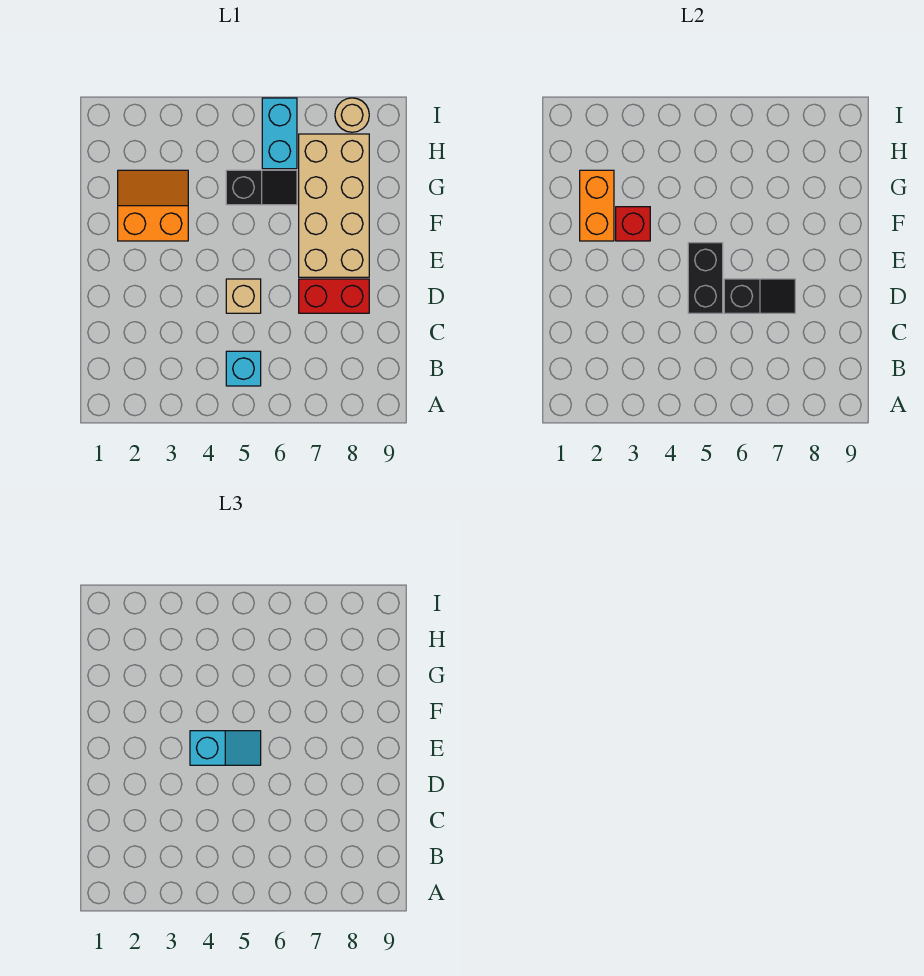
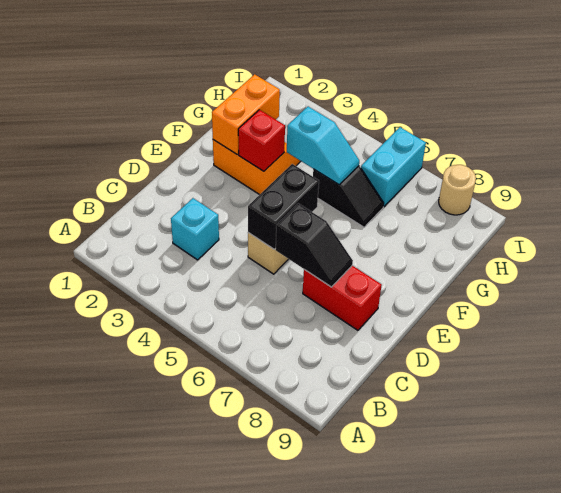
cyan 1x1 brick [226,351,261,386] -> cyan 1x1 brick moved to [171,198,219,260]
cyan 1x2 slope [190,731,261,765] -> cyan 1x2 slope moved to [287,107,359,185]
tan 2x4 brick [299,134,369,277] -> none

